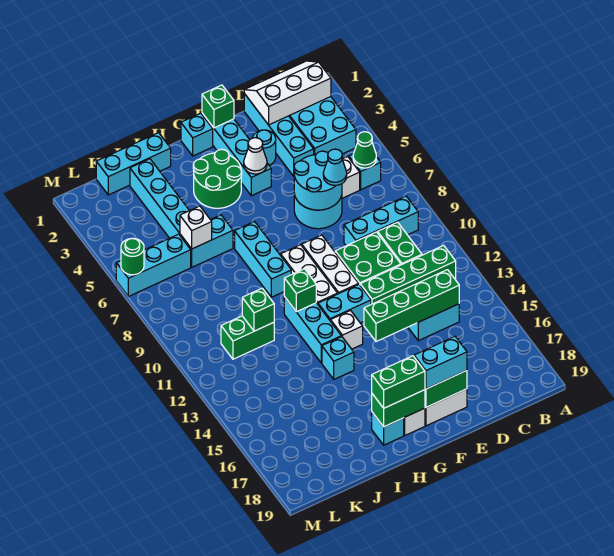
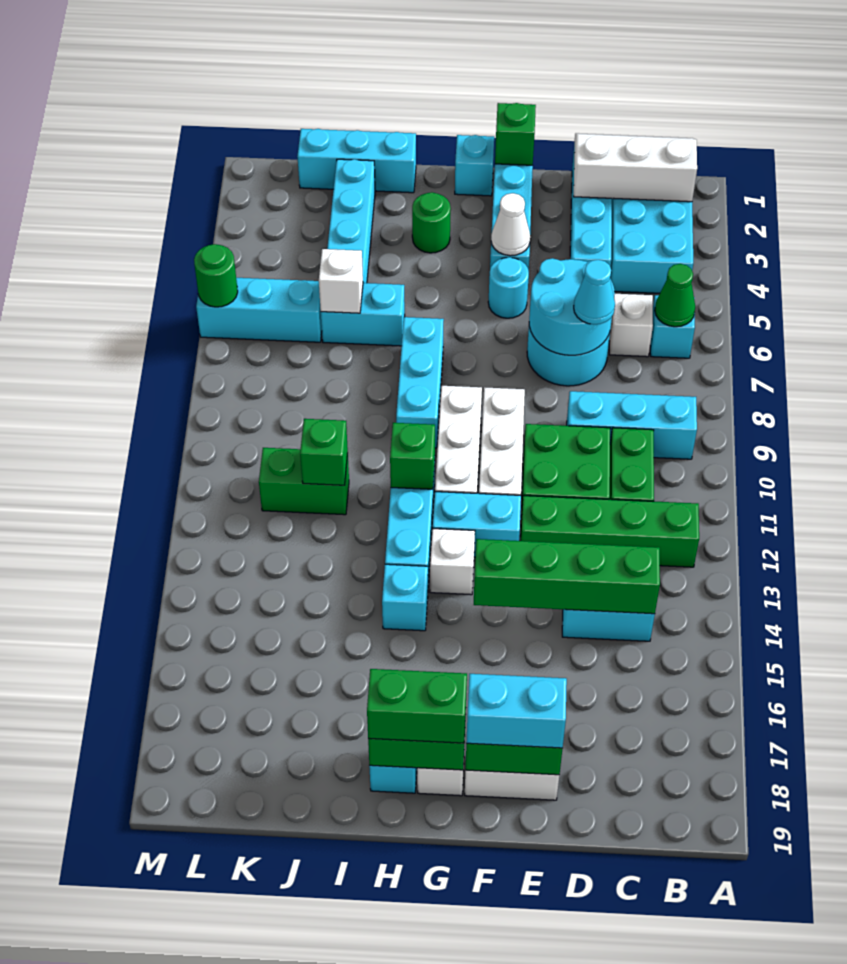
cyan 1x1 round brick [253,130,276,165] -> cyan 1x1 round brick moved to [488,257,529,318]
green 2x2 round brick [193,149,242,208] -> green 1x1 round brick [412,192,451,253]

